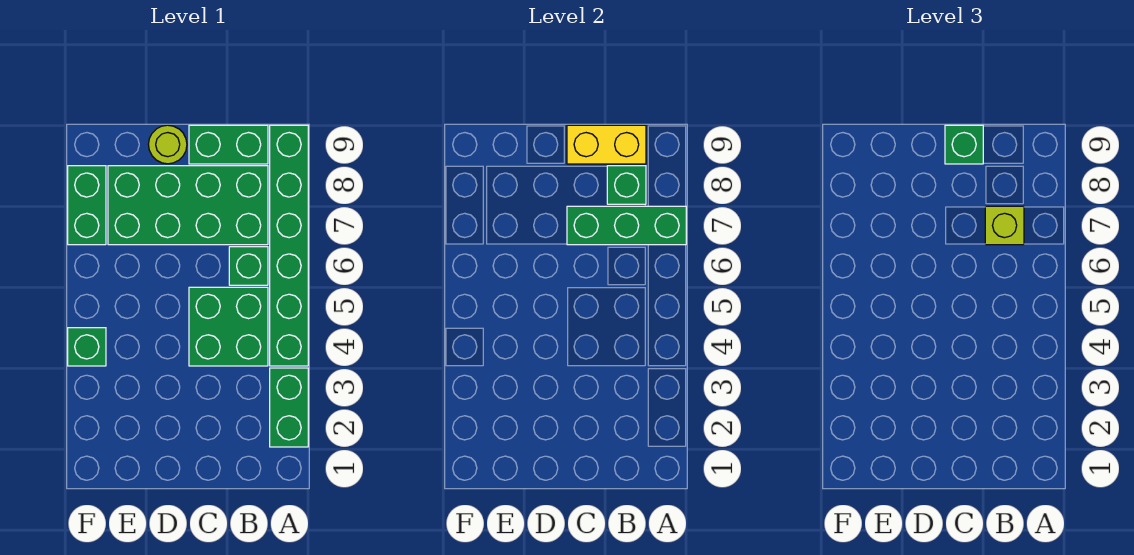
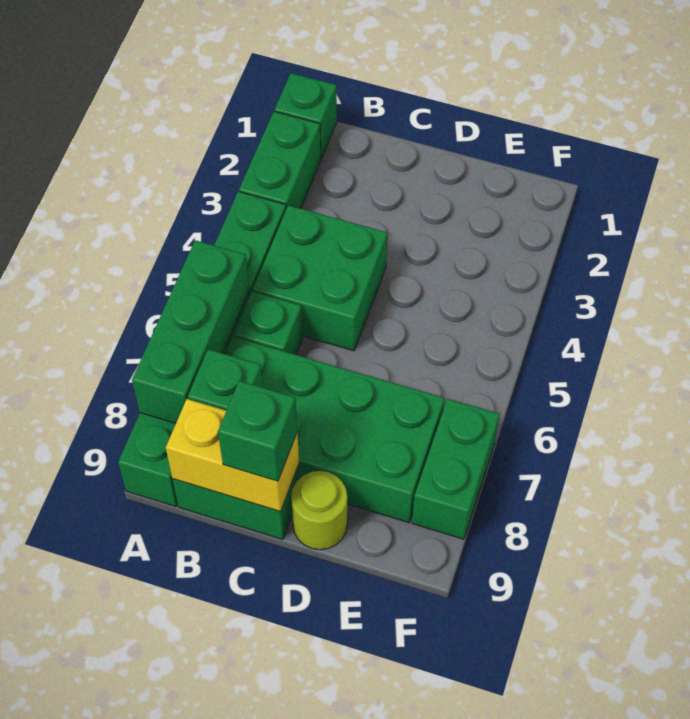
green 1x3 brick [567,206,686,245] -> green 1x3 brick turned to [132,240,249,423]
lime 1x1 brick [985,206,1024,245] -> none
green 1x1 brick [68,328,106,366] -> green 1x1 brick moved to [275,73,337,158]

